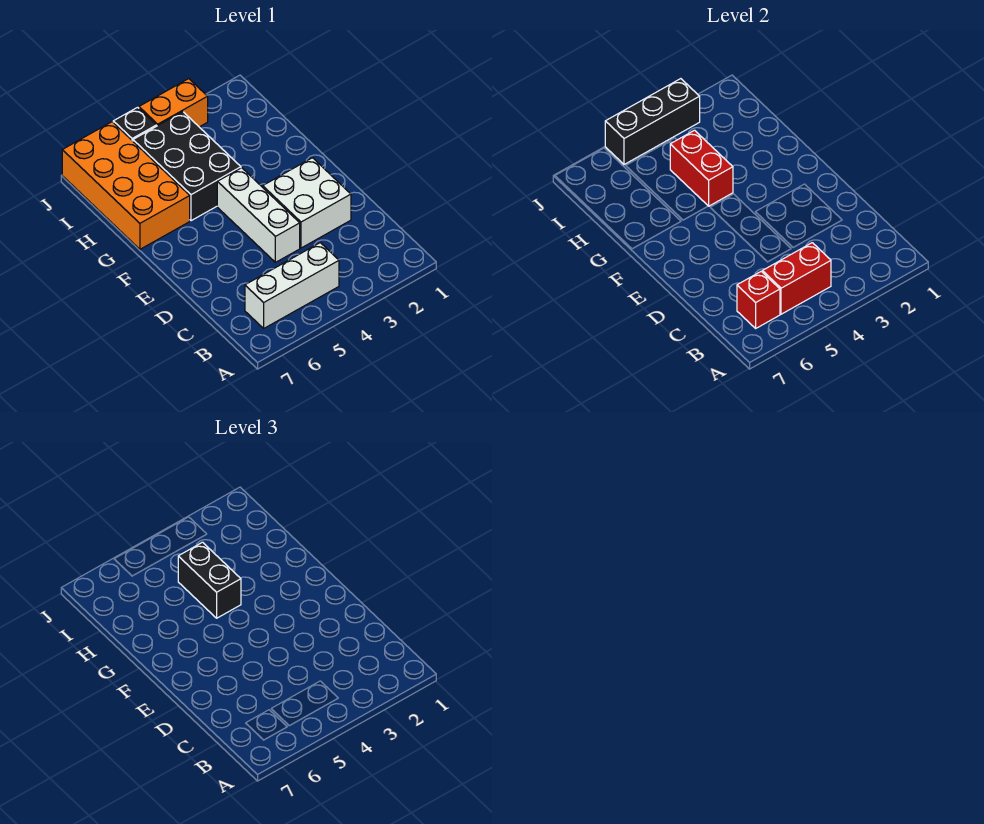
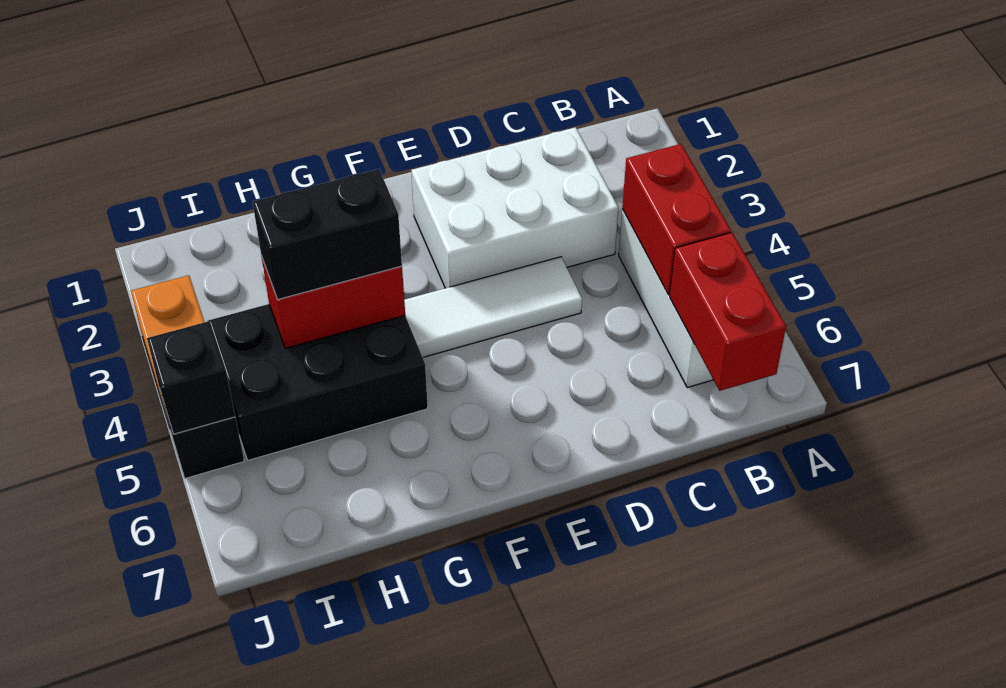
red 1x1 brick [737,271,780,328] -> red 1x2 brick [670,233,786,391]
white 2x2 brick [263,158,351,248] -> white 2x3 brick [411,127,618,288]
white 1x3 brick [217,168,300,262] -> white 1x3 tile [404,257,582,357]
orange 2x4 brick [62,122,190,249] -> none
black 1x3 brick [605,79,700,165] -> black 1x1 brick [147,321,235,434]

